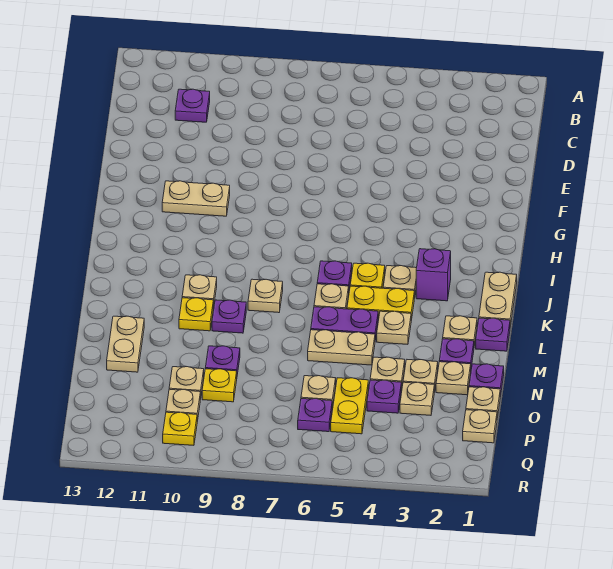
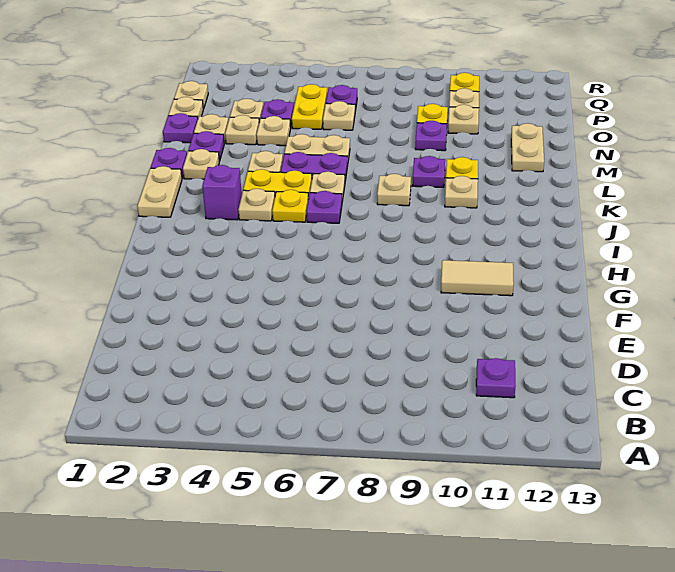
tan 1x2 plate [162,181,230,216] -> tan 1x2 tile [441,260,514,296]

